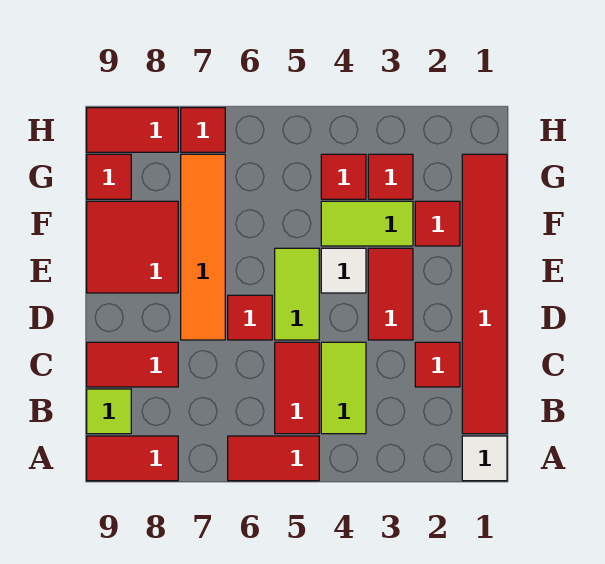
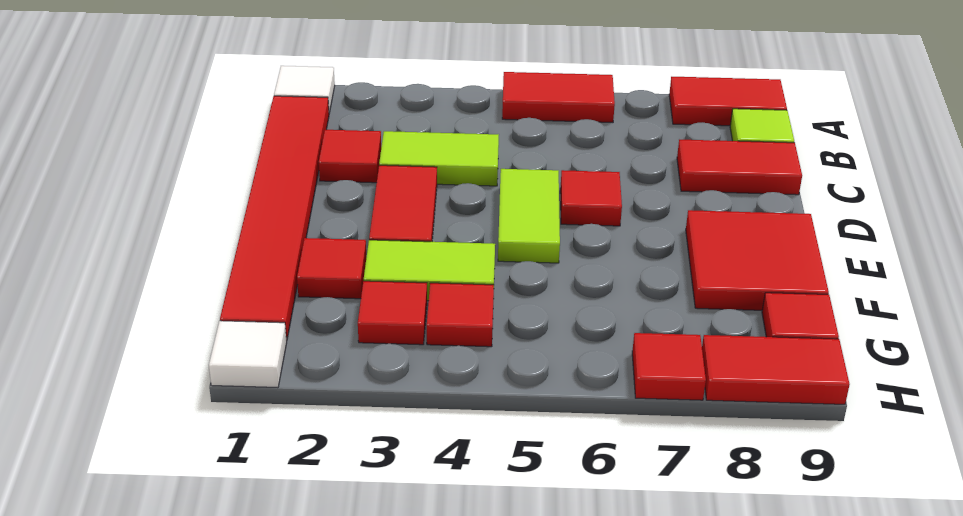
lime 1x2 tile [321,342,366,434] -> lime 1x2 tile turned to [379,131,499,186]
red 1x2 tile [275,342,319,434] -> none
orange 1x4 tile [181,154,225,340] -> none
white 1x1 tile [321,248,366,293] -> white 1x1 tile moved to [209,321,287,388]

